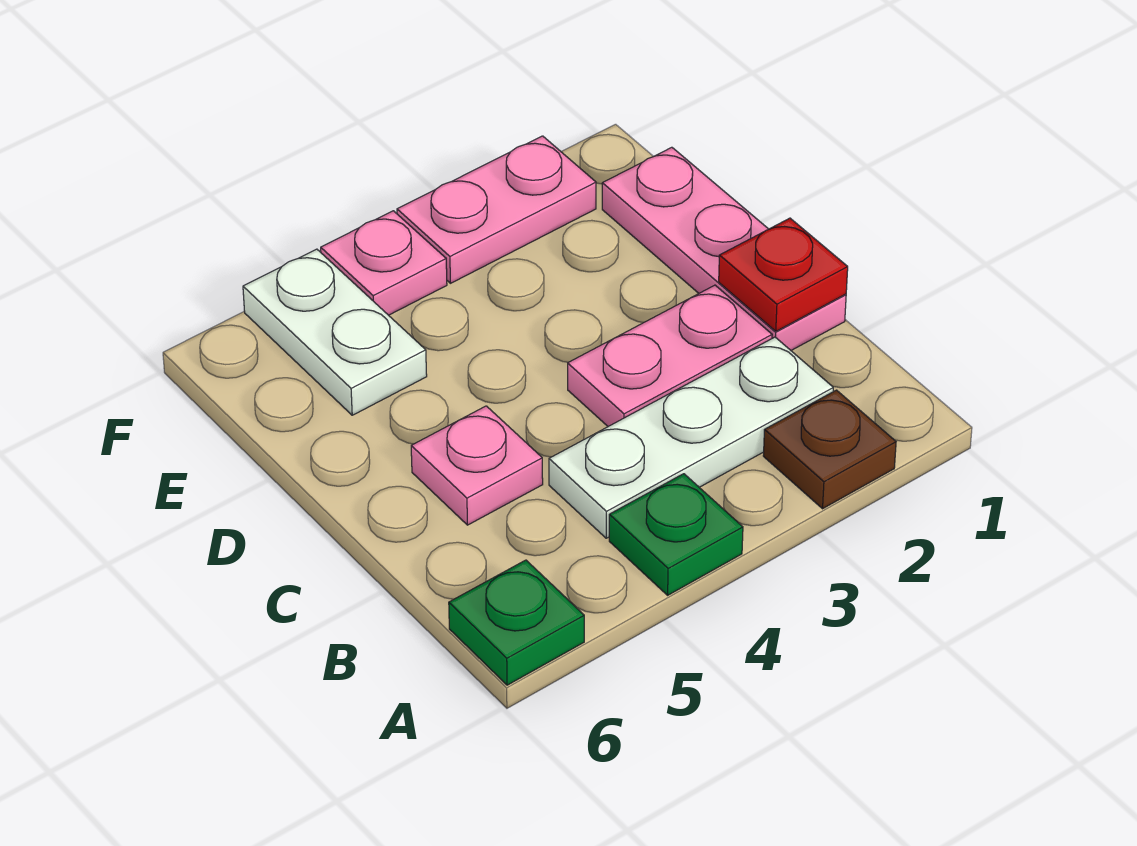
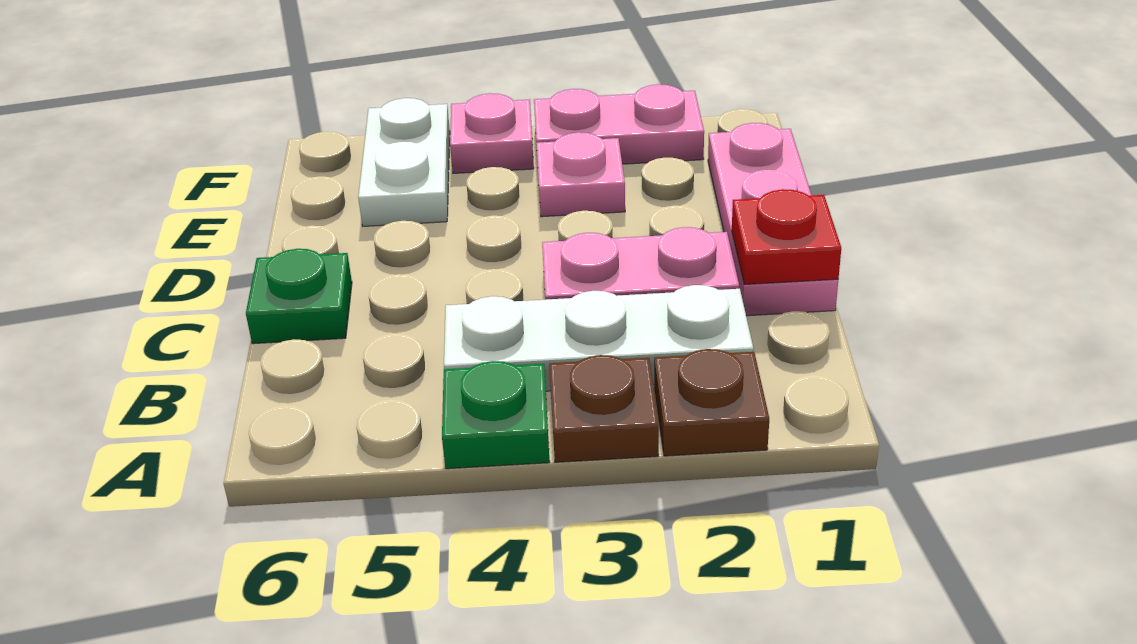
none -> brown 1x1 plate [549,355,659,462]
green 1x1 plate [449,560,584,685] -> green 1x1 plate moved to [246,249,352,344]
pink 1x1 plate [411,406,543,525] -> pink 1x1 plate moved to [536,132,625,217]

